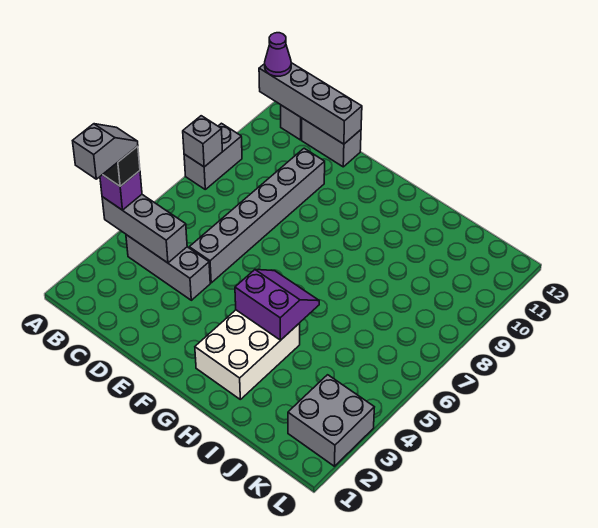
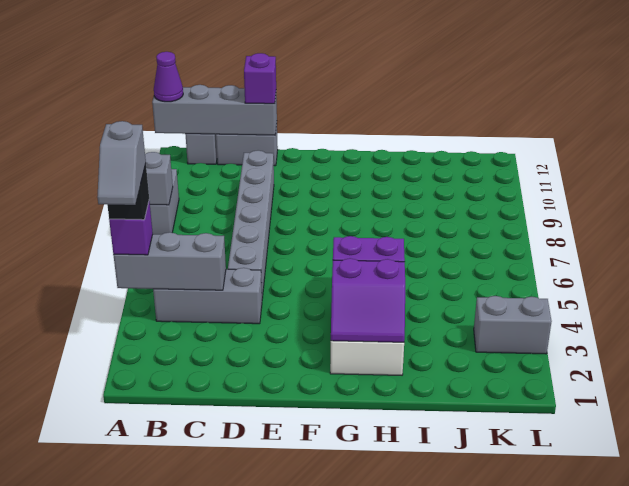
grey 1x2 slope [73,124,138,179] -> grey 1x2 slope turned to [97,121,146,205]
none -> purple 1x1 brick [244,53,276,104]
none -> purple 2x2 slope [331,258,405,342]
grey 2x2 brick [288,375,374,466] -> grey 1x2 brick [474,296,552,354]

